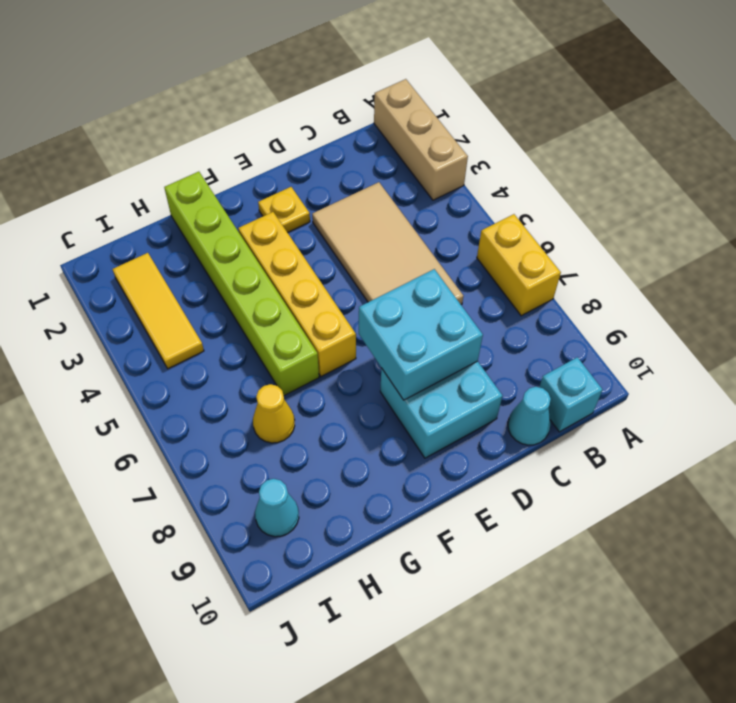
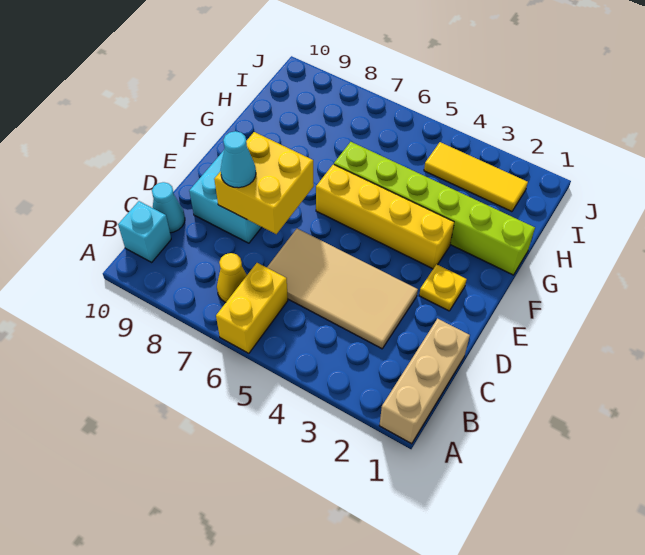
tan 1x3 brick [374,79,468,200] -> tan 1x3 brick turned to [379,319,470,444]
yellow 1x2 brick [477,214,561,316] -> yellow 1x2 brick turned to [216,263,288,353]
cyan 2x2 brick [359,269,483,400] -> yellow 2x2 brick [214,132,314,234]
yellow 1x1 cone [253,384,295,443] -> yellow 1x1 cone moved to [217,253,247,302]
cyan 1x1 cone [255,479,299,537] -> cyan 1x1 cone moved to [221,131,256,188]

